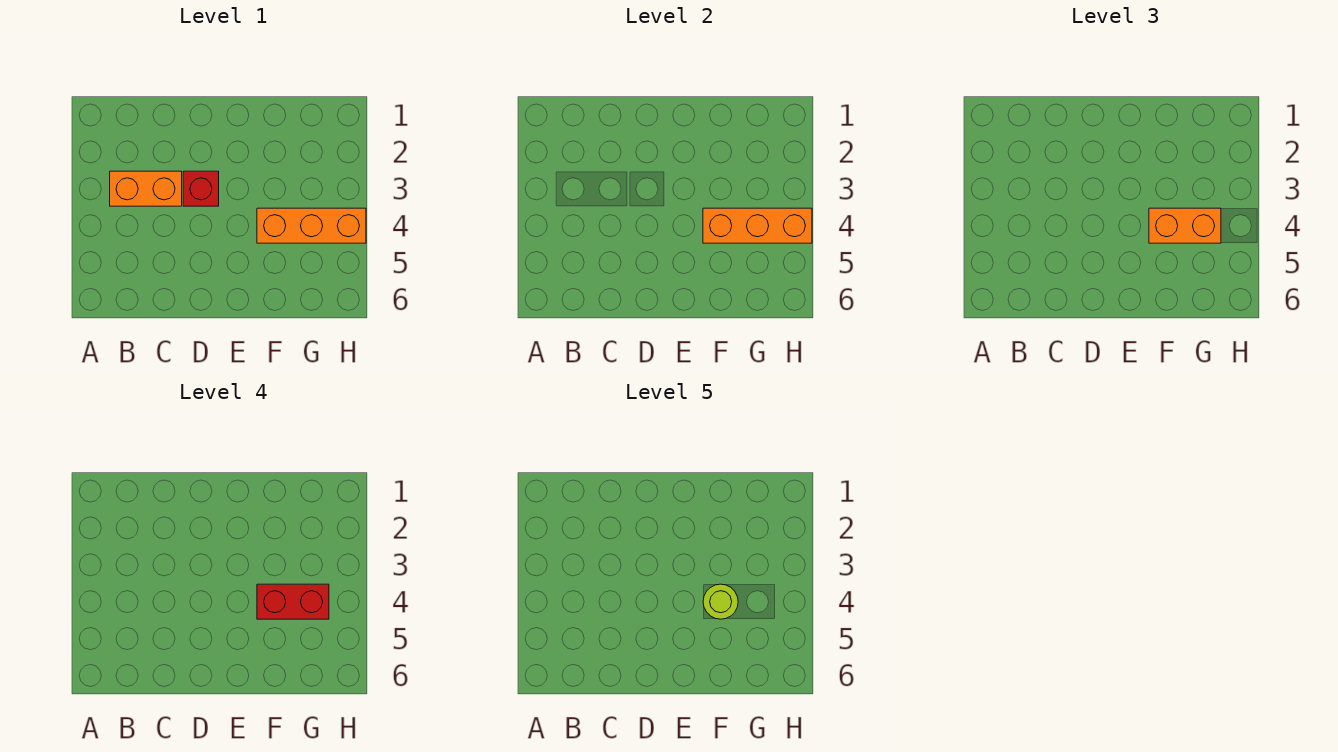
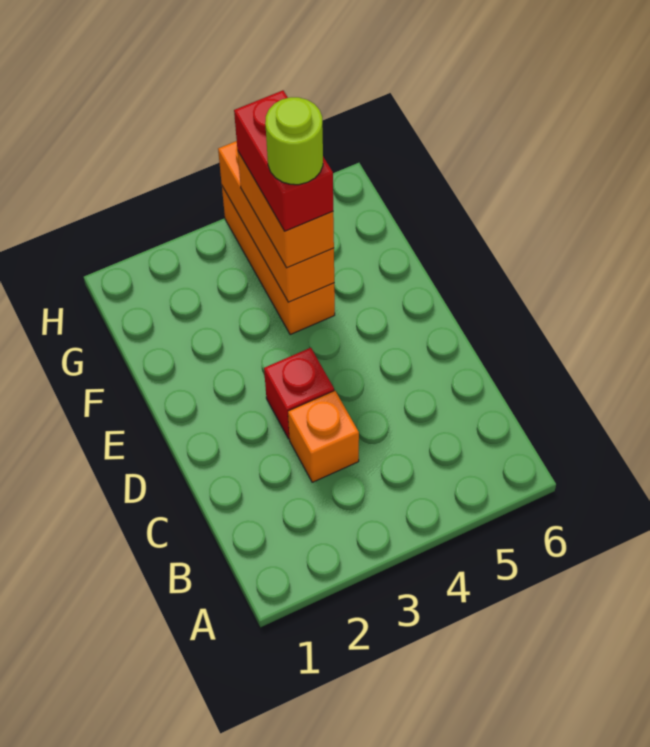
orange 1x2 brick [110,171,182,206] -> orange 1x1 brick [288,391,359,482]

